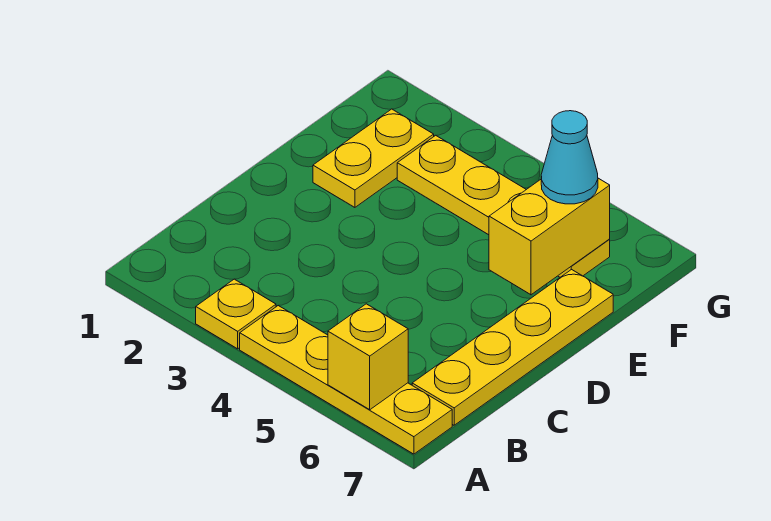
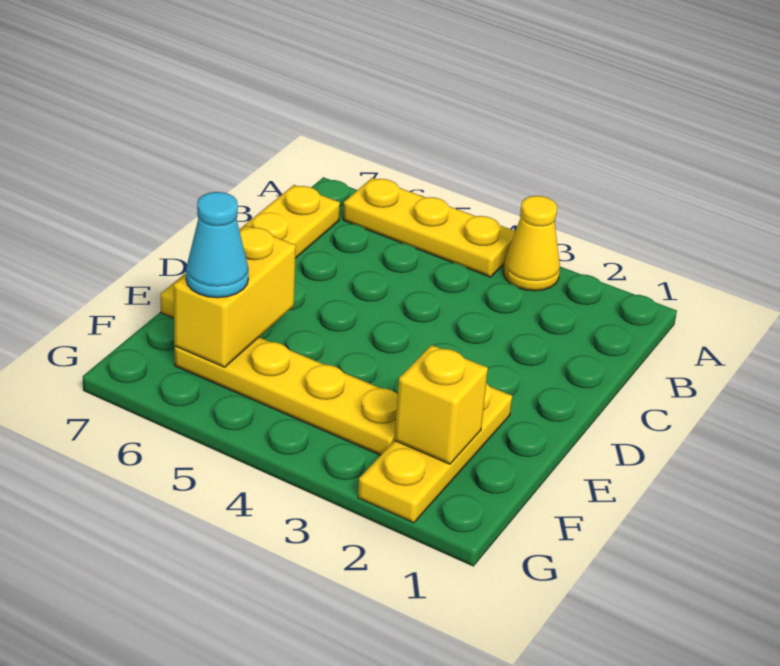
yellow 1x1 plate [196,279,276,349] -> yellow 1x1 cone [503,196,560,291]
yellow 1x4 plate [240,306,452,454] -> yellow 1x3 plate [343,178,515,277]
yellow 1x1 brick [328,304,408,410] -> yellow 1x1 brick moved to [394,345,488,464]
yellow 1x2 plate [313,109,434,207] -> yellow 1x3 plate [358,383,512,523]

